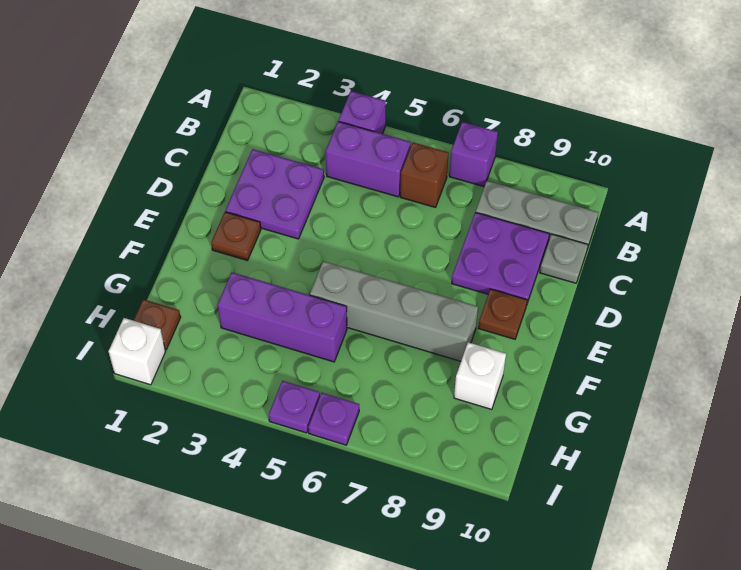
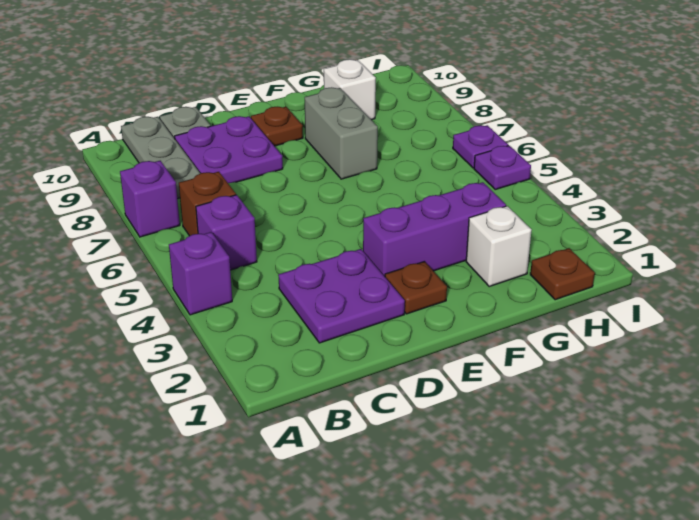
purple 1x2 brick [326,121,411,197] -> purple 1x1 brick [196,195,257,270]
grey 1x4 brick [310,261,478,361] -> grey 1x2 brick [305,87,378,179]
purple 1x3 brick [218,272,347,362] -> purple 1x3 brick turned to [363,182,506,276]
white 1x1 brick [109,318,166,385] -> white 1x1 brick moved to [466,206,532,287]

